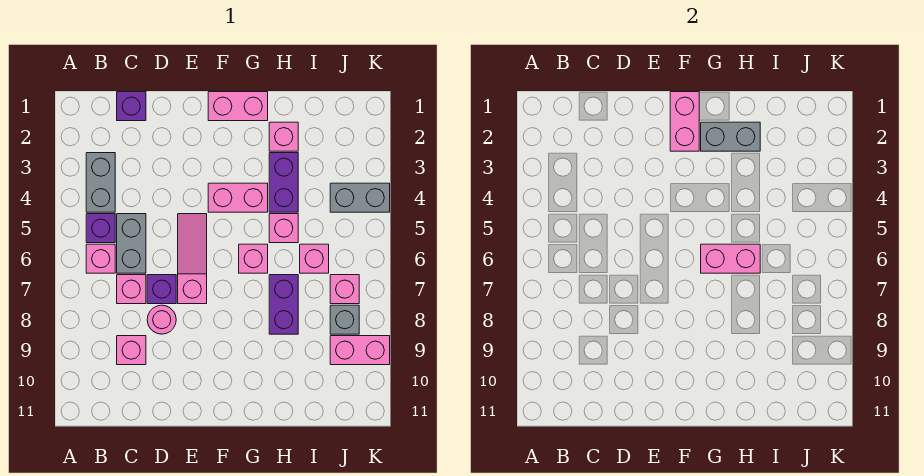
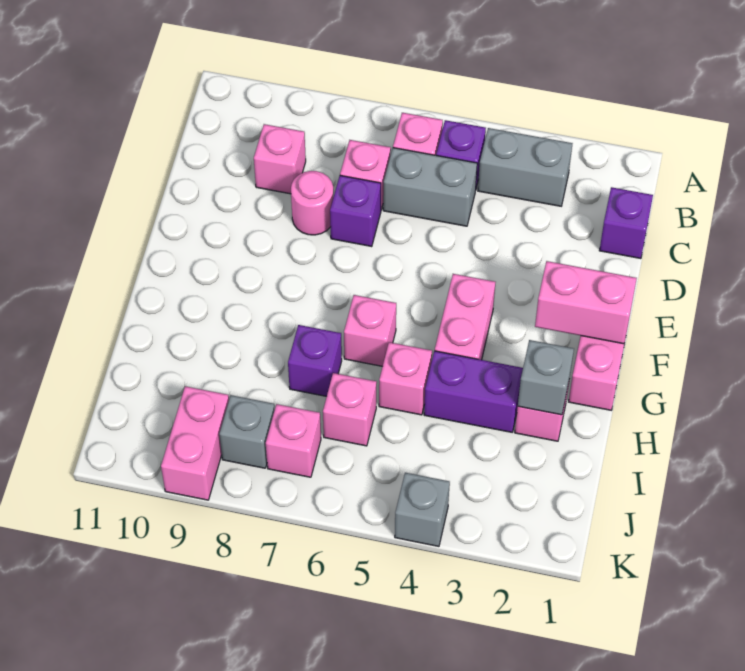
pink 1x3 slope [178,214,207,304] -> none
grey 1x2 brick [701,122,760,151] -> grey 1x1 brick [518,340,574,415]
pink 1x2 brick [701,244,760,273] -> none
purple 1x2 brick [269,275,298,334] -> purple 1x1 brick [288,325,342,396]
grey 1x2 brick [330,183,390,212] -> grey 1x1 brick [395,473,450,546]

